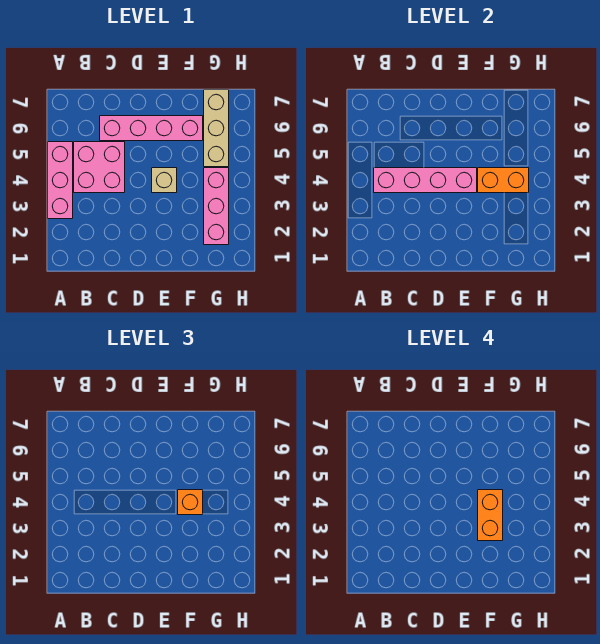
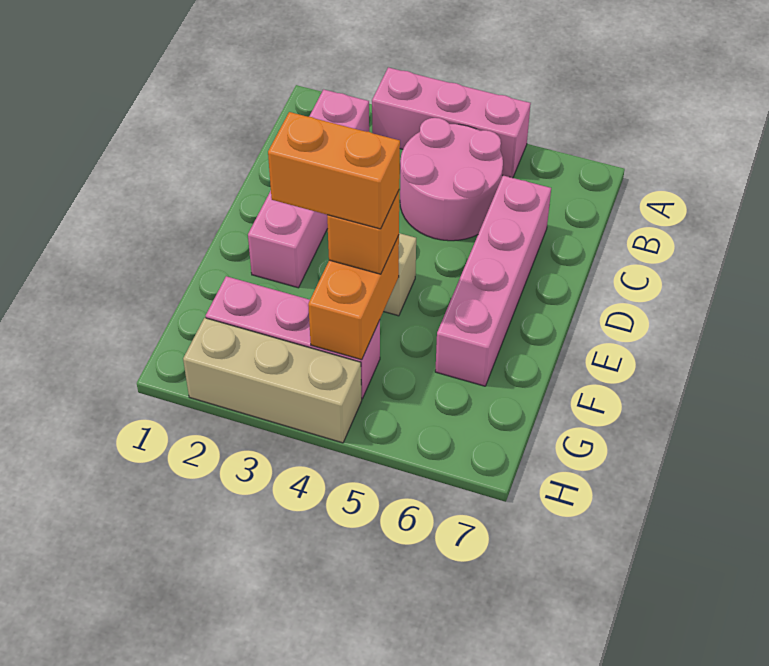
pink 2x2 brick [74,142,125,193] -> pink 2x2 round brick [400,118,503,241]
pink 1x4 brick [374,168,477,193] -> pink 1x4 brick moved to [248,89,369,288]
tan 1x3 brick [204,90,229,167] -> tan 1x3 brick moved to [183,318,362,443]

